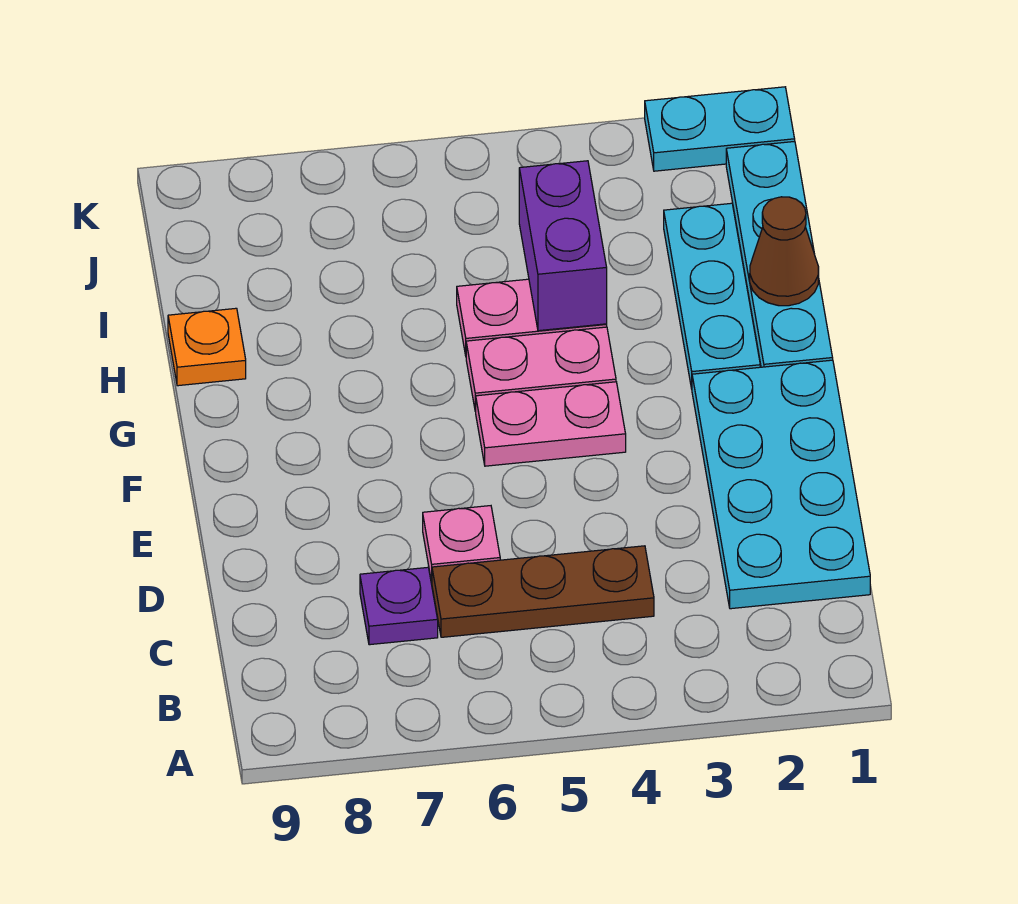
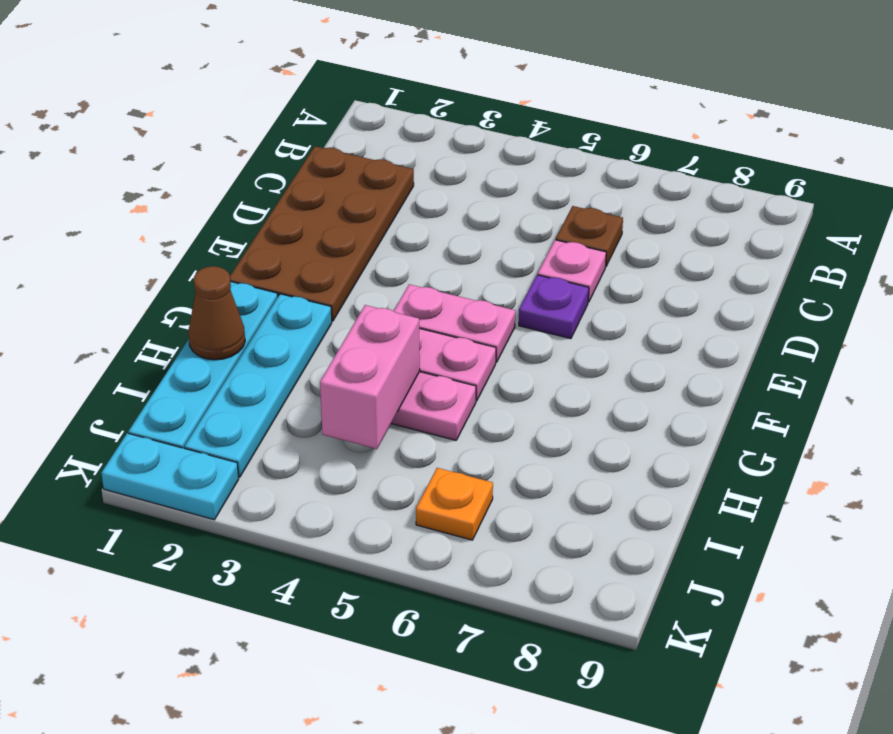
cyan 2x4 plate [692,360,870,609] -> brown 2x4 plate [230,146,414,321]
brown 1x3 plate [432,546,654,637] -> brown 1x1 plate [556,206,623,267]
purple 1x1 plate [360,567,438,645] -> purple 1x1 plate moved to [519,275,589,339]
cyan 1x3 plate [664,203,760,389] -> cyan 1x4 plate [185,294,332,477]
purple 1x2 brick [519,161,607,331] -> pink 1x2 brick [320,305,420,449]
orange 1x1 plate [168,308,246,386] -> orange 1x1 plate moved to [416,468,493,540]

